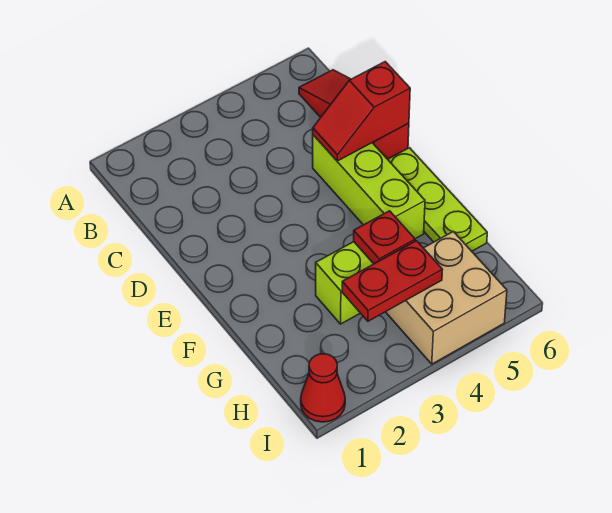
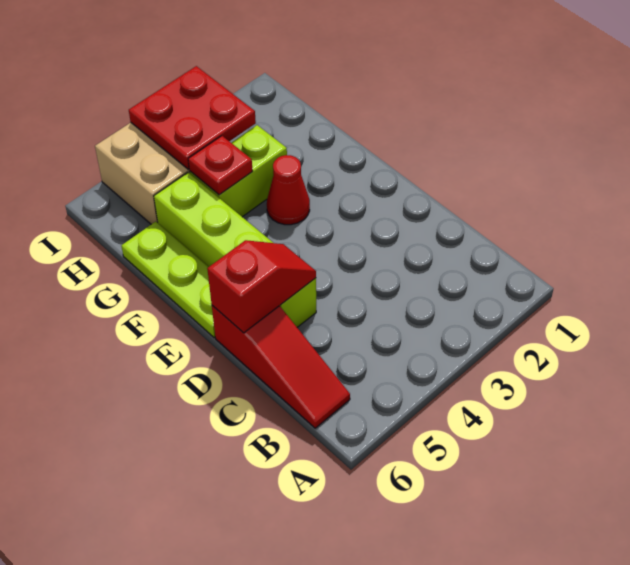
lime 1x3 brick [313,135,425,239] -> lime 1x4 brick [154,173,316,327]
red 1x2 plate [342,241,443,321] -> red 2x2 plate [129,66,256,169]
red 1x1 cone [301,354,345,422] -> red 1x1 cone moved to [267,155,310,225]

